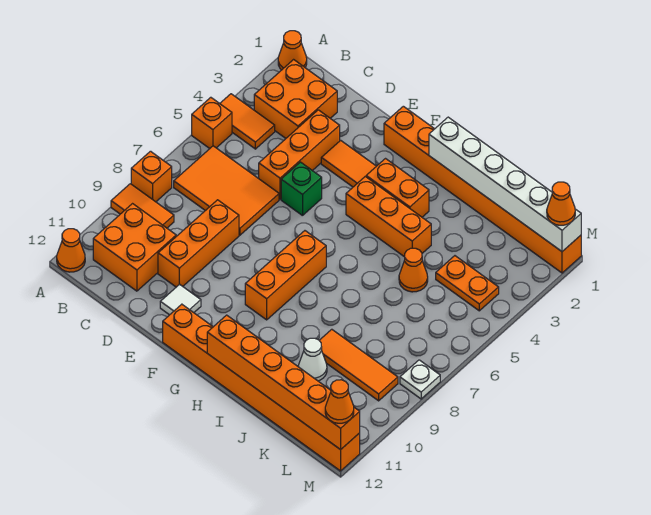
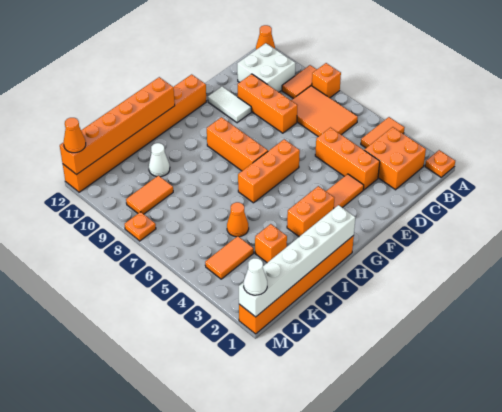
orange 1x1 cone [278,31,307,70] -> orange 1x1 plate [425,150,455,177]
orange 1x1 brick [192,97,232,149] -> orange 1x1 brick moved to [255,224,287,263]
orange 2x3 tile [174,146,279,235] -> orange 2x3 tile turned to [291,86,358,137]
orange 2x2 brick [93,204,176,291] -> white 2x2 brick [237,43,295,92]
green 1x1 brick [281,162,322,216] -> none
white 1x1 tile [160,284,201,315] -> white 1x2 tile [208,87,251,123]
orange 1x8 brick [384,106,581,273] -> orange 1x6 brick [239,236,354,334]
orange 1x3 brick [346,176,431,257] -> orange 1x3 brick moved to [238,139,300,203]
orange 1x3 tile [319,329,398,401] -> orange 1x2 tile [126,176,173,214]
orange 1x2 plate [436,256,499,311] -> orange 1x2 tile [205,236,254,279]
orange 1x1 cone [547,182,575,225] -> white 1x1 cone [244,258,267,295]
white 1x1 plate [400,360,440,399] -> orange 1x1 plate [125,212,156,241]

